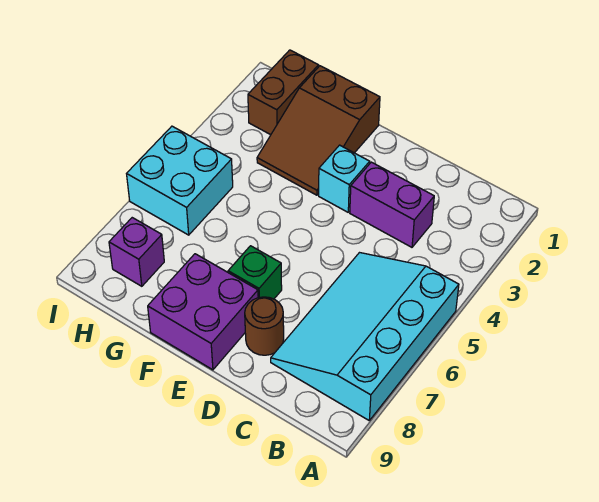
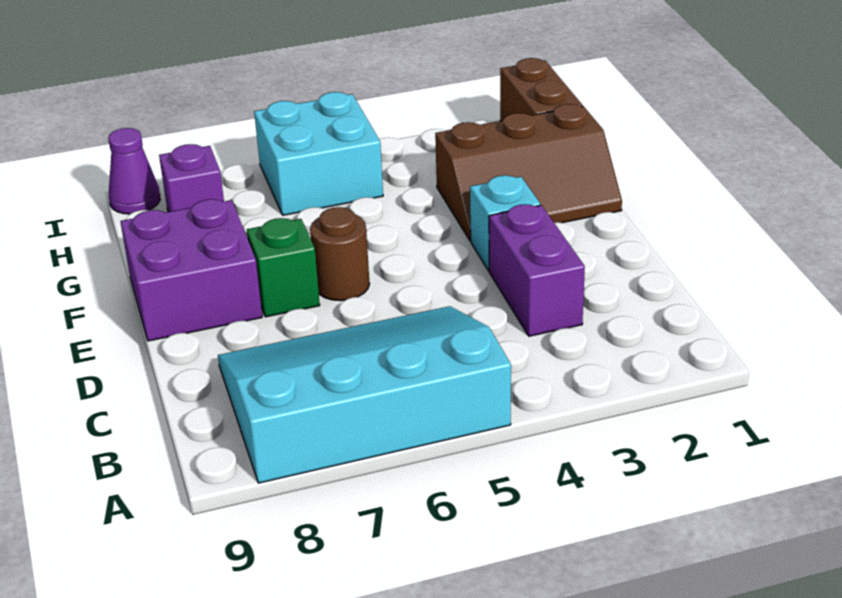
brown 1x1 round brick [245,297,284,355] -> brown 1x1 round brick moved to [310,207,370,301]
brown 2x3 slope [257,66,380,195] -> brown 2x3 slope turned to [435,104,622,241]
brown 1x2 brick [248,50,319,135] -> brown 1x2 brick turned to [500,58,582,121]
none -> purple 1x1 cone [108,128,160,214]

